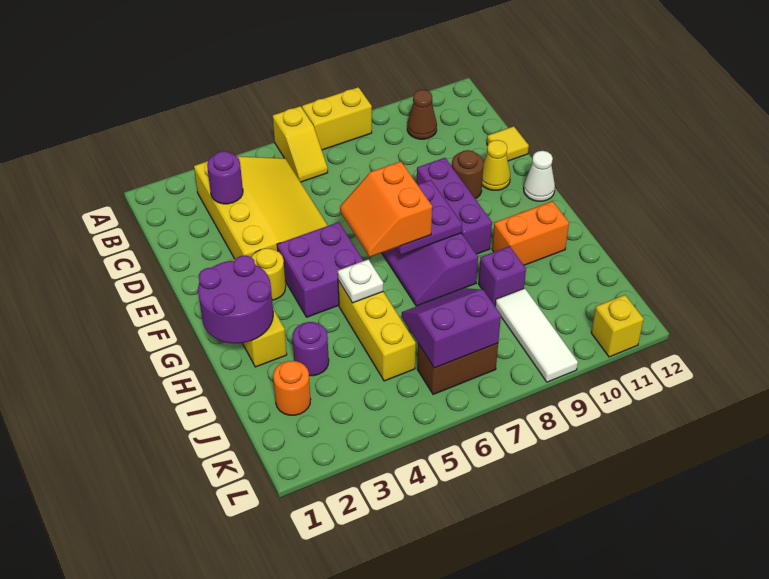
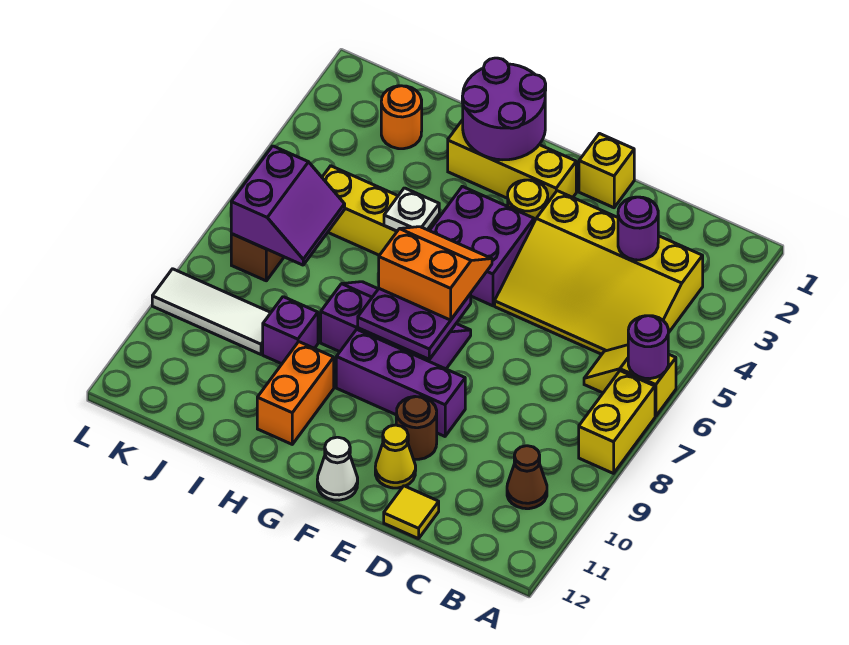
purple 1x1 round brick [293,322,329,376] -> purple 1x1 round brick moved to [628,316,668,379]
yellow 1x1 brick [591,295,644,357] -> yellow 1x1 brick moved to [579,133,634,208]

